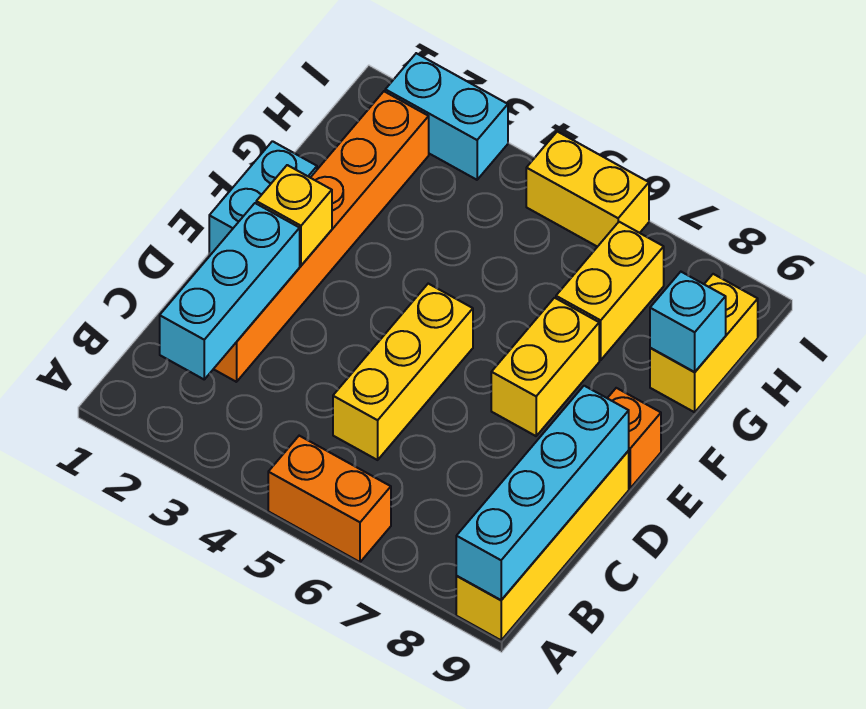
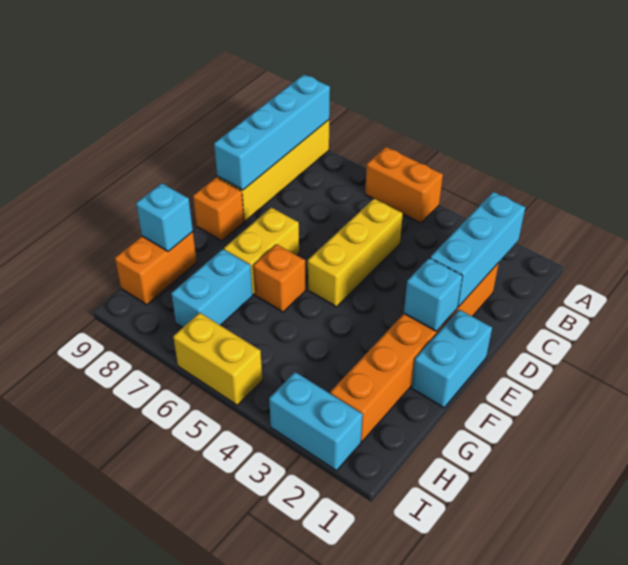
yellow 1x1 brick [256,165,332,265] -> cyan 1x1 brick [404,258,463,331]
none -> orange 1x1 brick [253,244,305,312]
yellow 1x2 brick [556,222,664,360] -> cyan 1x2 brick [171,249,253,328]
yellow 1x2 brick [650,274,758,412] -> orange 1x2 brick [115,232,197,305]

